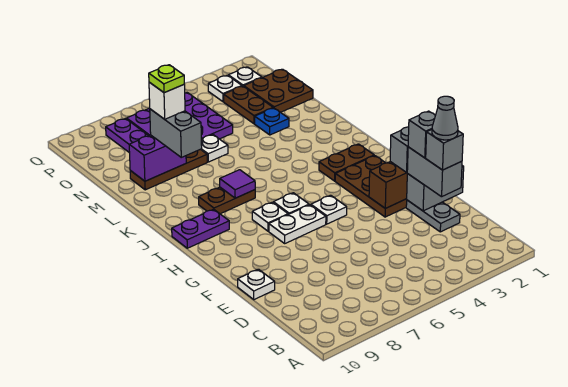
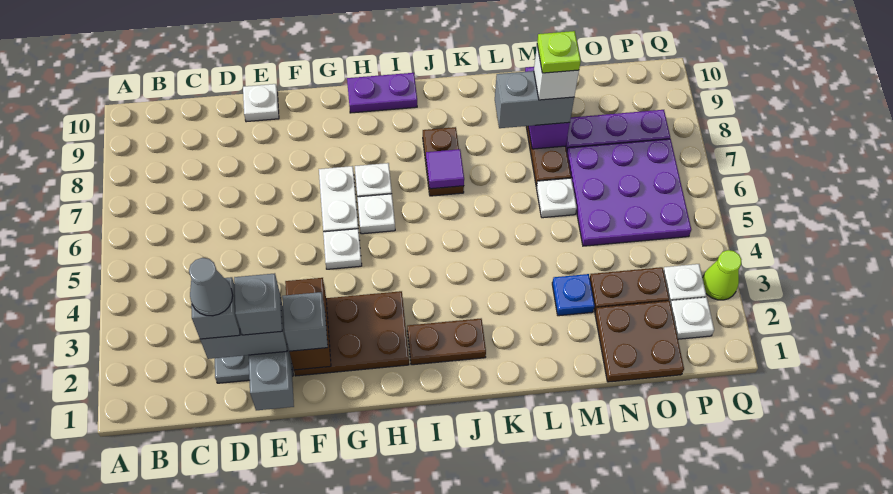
brown 1x2 plate [319,144,374,181] -> brown 1x2 plate turned to [407,319,486,365]
purple 1x2 plate [172,209,229,248] -> purple 1x2 plate turned to [347,73,417,113]
none -> lime 1x1 cone [703,250,741,300]

